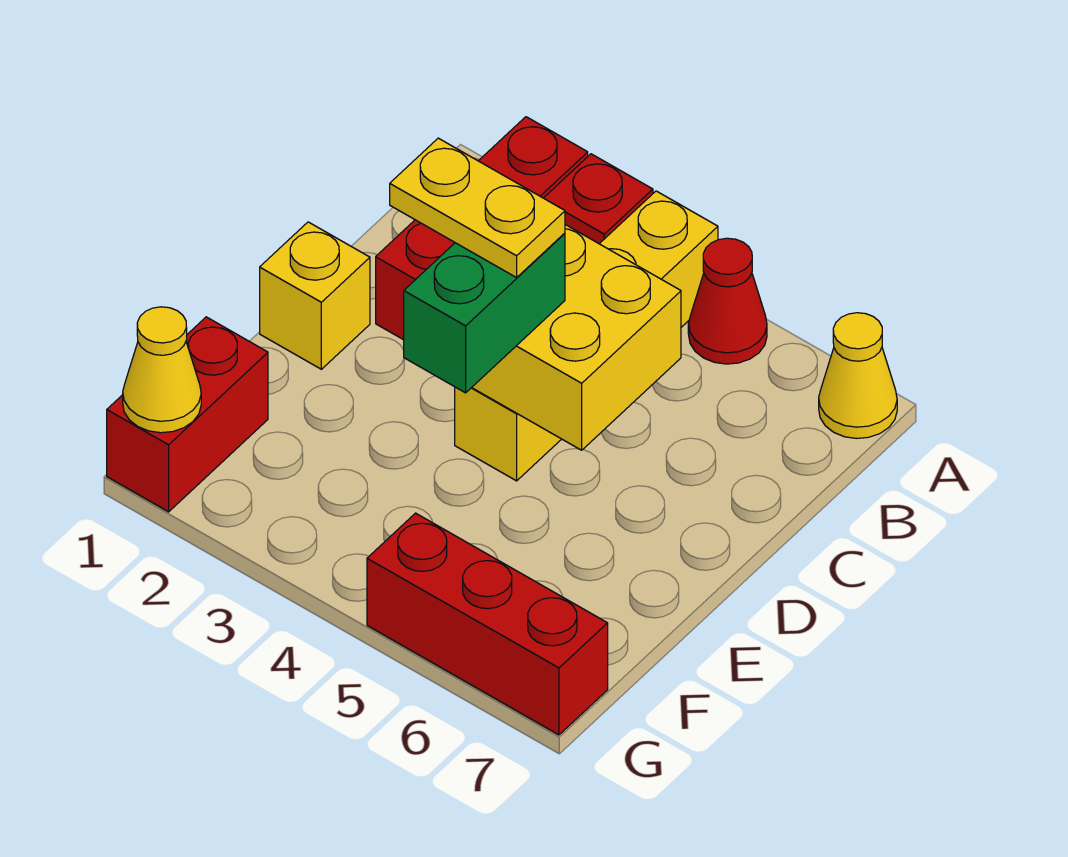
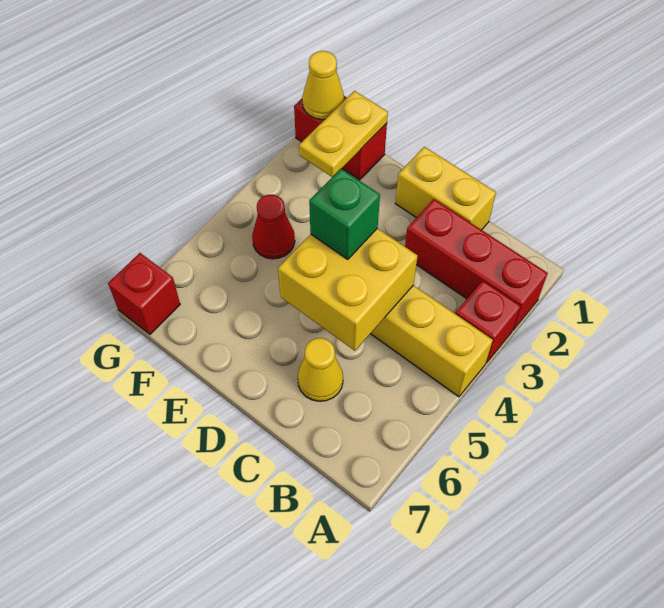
red 1x1 cone [688,238,767,364] -> red 1x1 cone moved to [252,195,295,259]
yellow 1x1 cone [819,313,897,438] -> yellow 1x1 cone moved to [298,338,343,401]
yellow 1x1 brick [260,222,370,369] -> yellow 1x2 brick [395,147,496,230]
yellow 1x2 plate [390,138,565,278] -> yellow 1x2 plate moved to [299,91,388,177]
green 1x2 brick [404,233,565,393] -> green 1x1 brick [309,169,380,260]
red 1x3 brick [367,513,608,735] -> red 1x1 brick [108,253,180,334]

